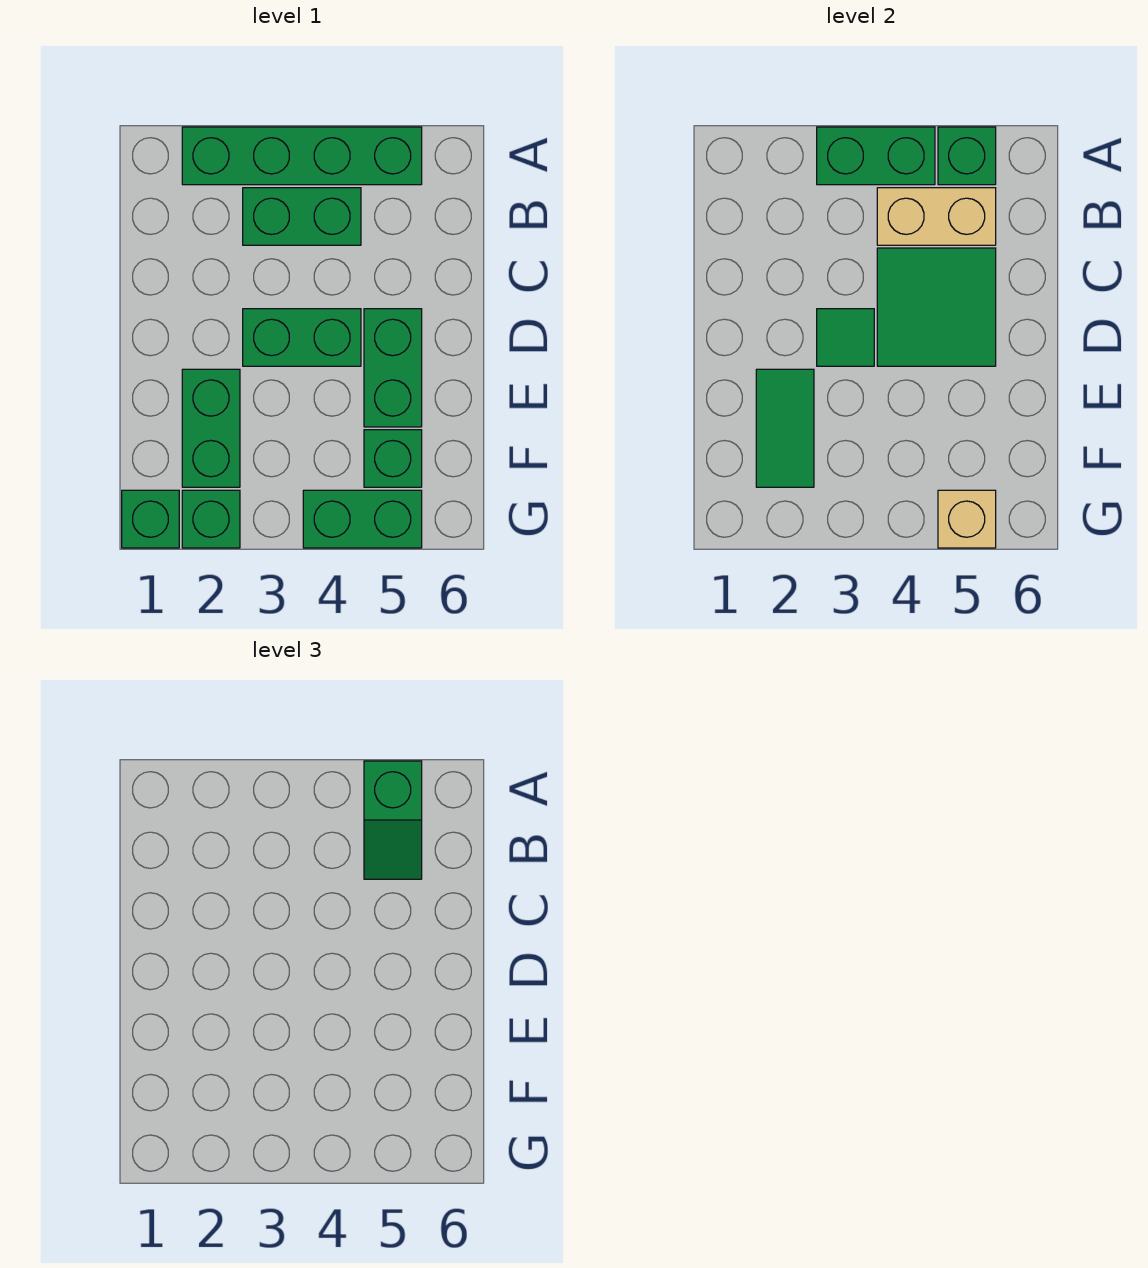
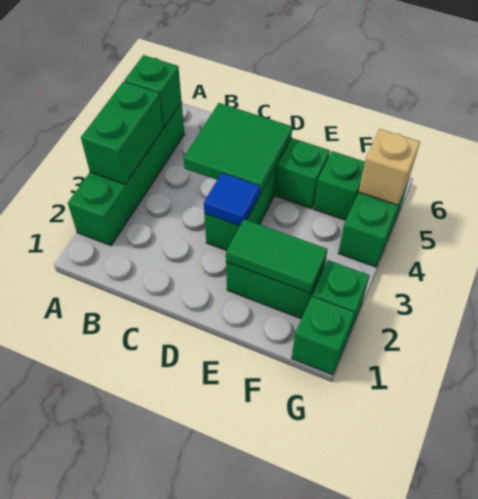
green 1x2 slope [364,761,422,879] -> none
green 1x2 brick [243,188,361,245] -> none
tan 1x2 brick [877,188,996,245] -> none
green 1x1 tile [817,309,874,366] -> blue 1x1 tile [204,173,260,226]

